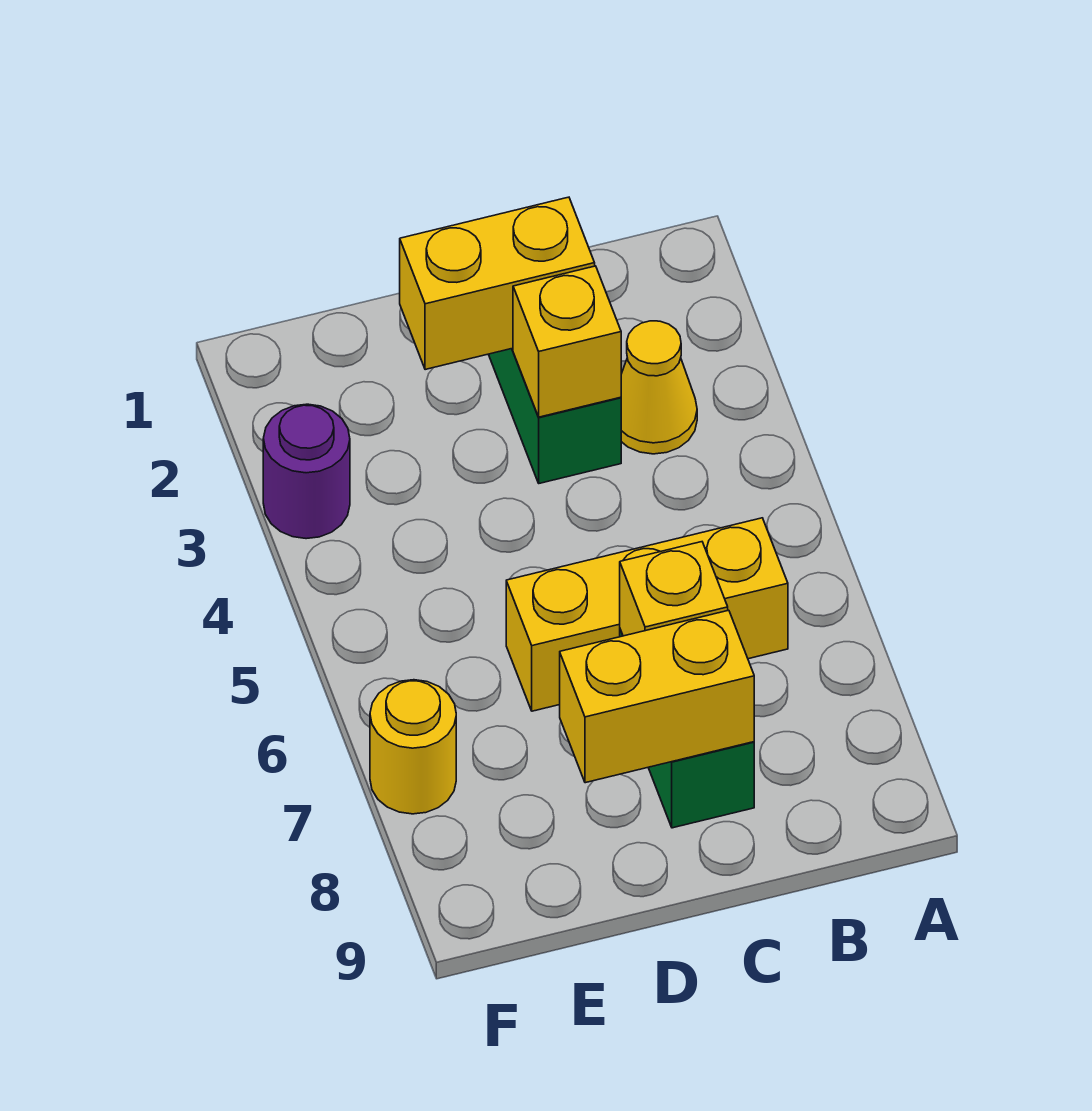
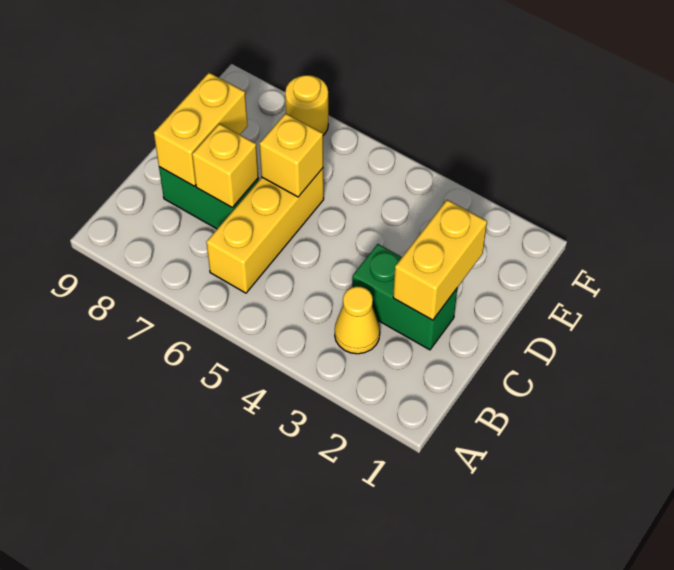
yellow 1x1 brick [513,266,621,417] -> yellow 1x1 brick moved to [259,113,323,197]
purple 1x1 round brick [263,404,350,539] -> none

